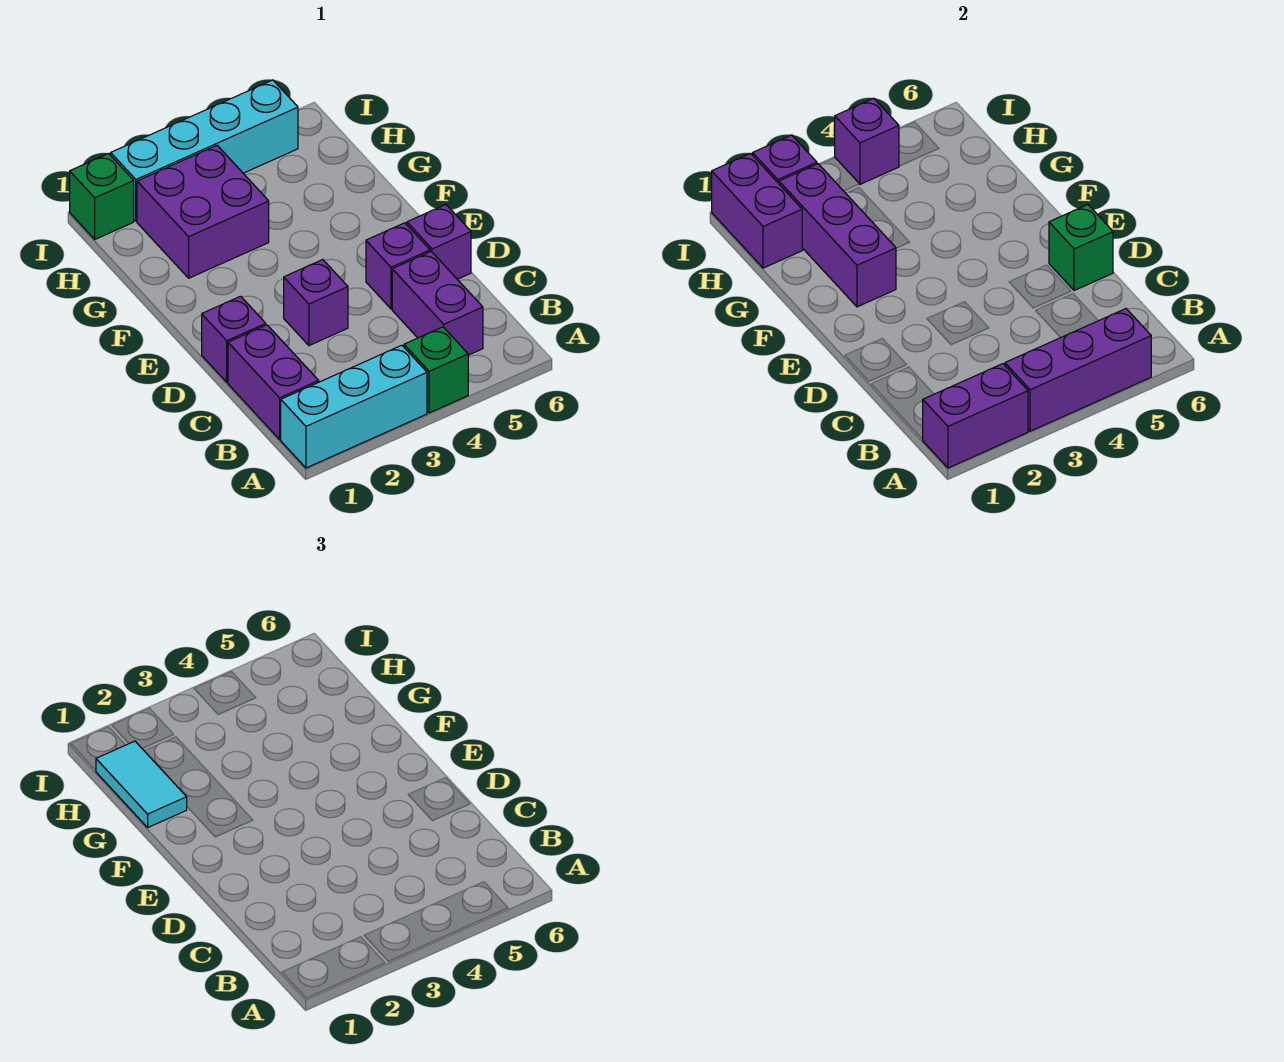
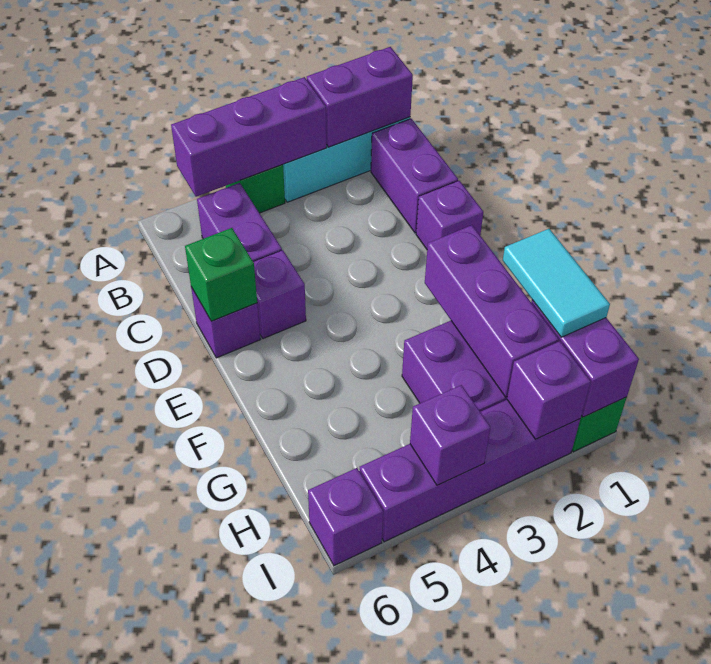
purple 1x1 brick [284,260,348,346] -> purple 1x1 brick moved to [308,468,383,566]
cyan 1x4 brick [111,80,298,221] -> purple 1x4 brick [359,400,580,542]

